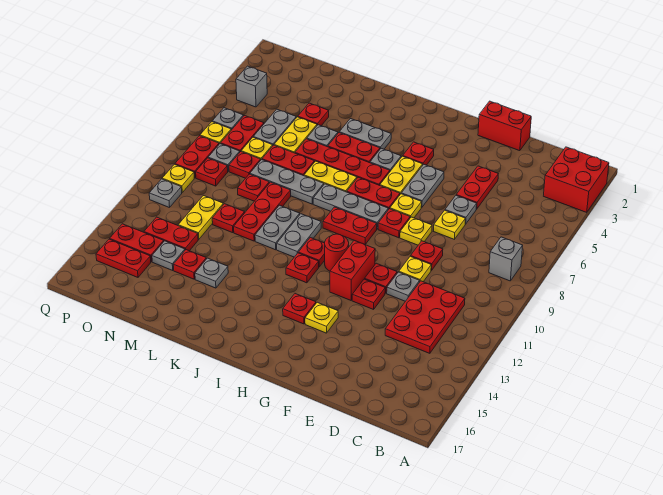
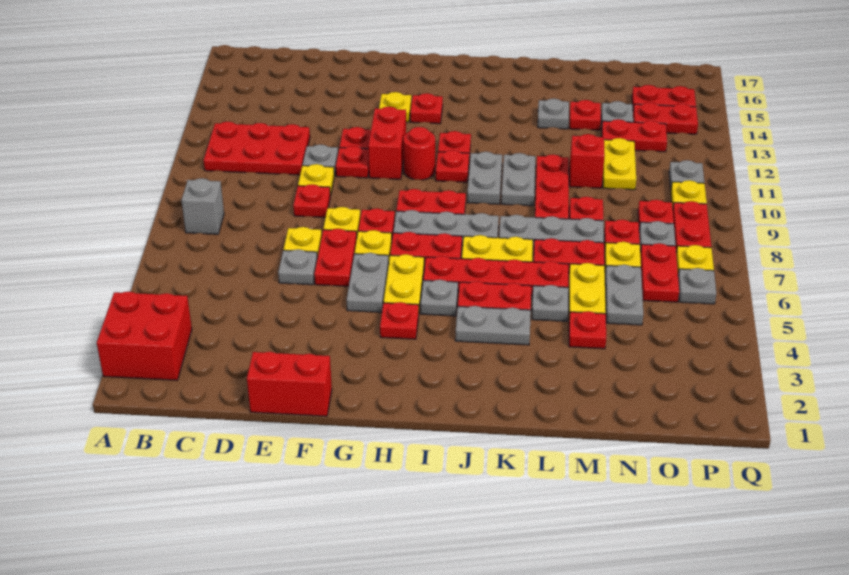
red 2x3 plate [385,281,465,353] -> red 2x3 plate turned to [203,122,310,175]
red 1x2 plate [456,166,498,209] -> red 1x2 plate moved to [314,229,357,286]
red 1x1 plate [212,204,245,233] -> red 1x1 brick [569,134,605,188]
grey 1x1 brick [236,66,267,107] -> none

